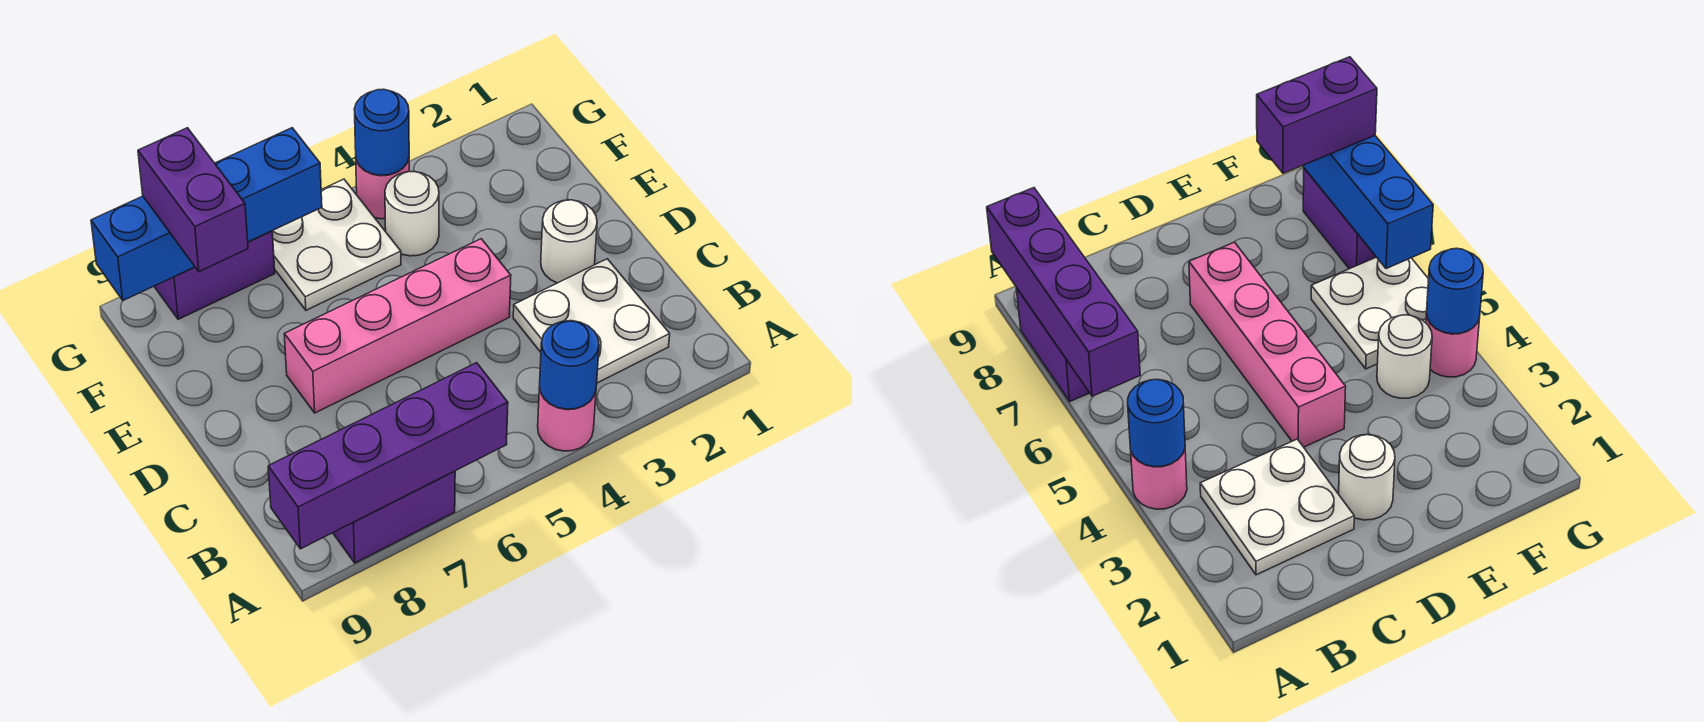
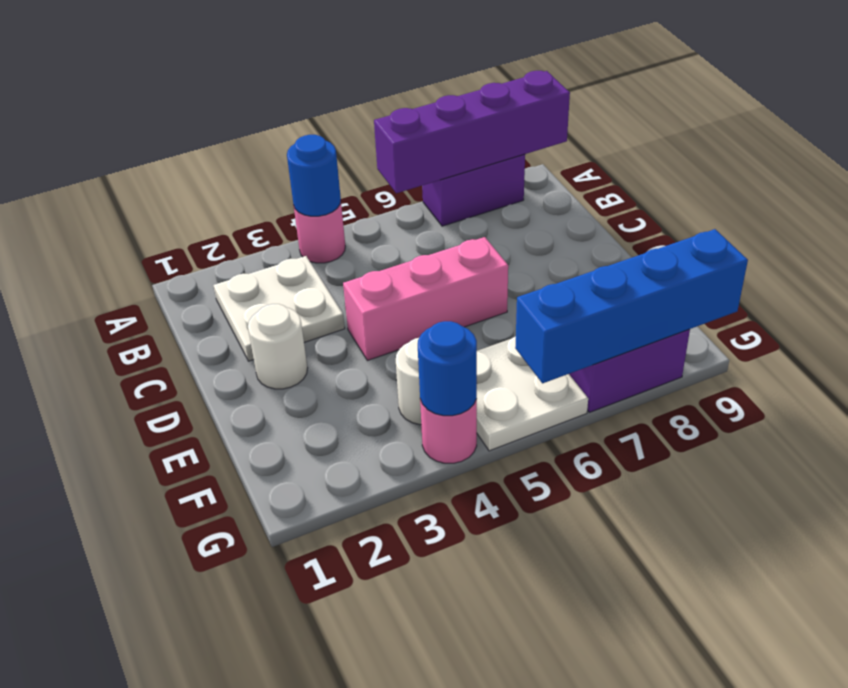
pink 1x4 brick [284,239,511,413] -> pink 1x3 brick [343,237,508,361]
purple 1x2 brick [138,128,248,272] -> none

